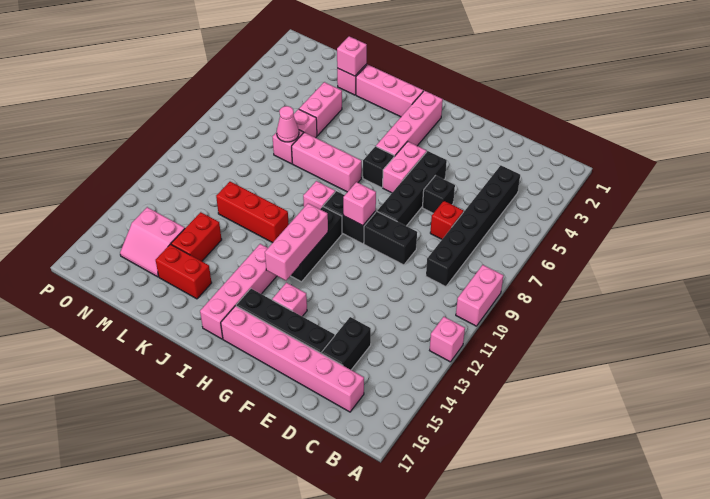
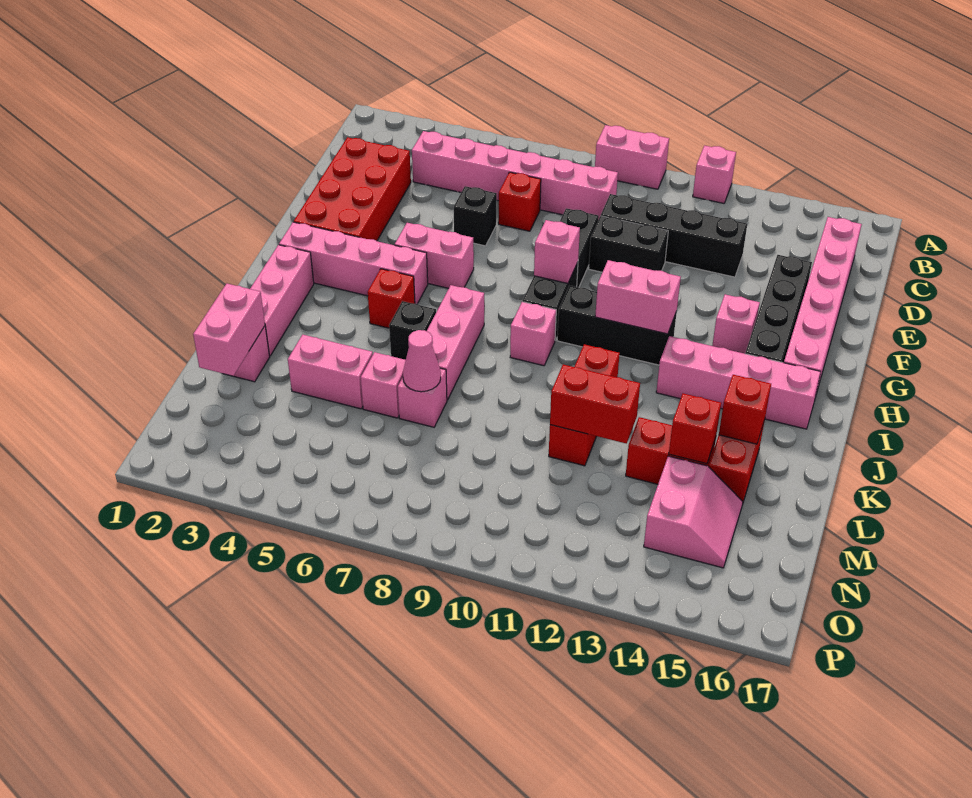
black 1x6 brick [426,165,520,287] -> pink 1x6 brick [412,131,618,220]
none -> red 2x4 brick [294,137,411,241]
black 1x2 brick [322,317,371,370] -> black 1x2 brick moved to [589,216,668,272]
black 1x4 brick [377,151,447,226] -> black 1x4 brick moved to [601,194,747,277]
black 1x1 brick [363,146,394,188] -> black 1x1 brick moved to [389,301,436,360]
pink 1x3 brick [265,203,328,281] -> pink 1x2 brick [595,260,681,334]
none -> red 1x1 brick [368,269,415,328]
none -> red 1x1 brick [719,375,771,444]
pink 1x1 brick [337,36,367,76] -> pink 1x2 brick [193,284,265,376]
none -> red 1x2 brick [550,365,640,444]
none -> red 1x1 brick [669,393,721,464]

